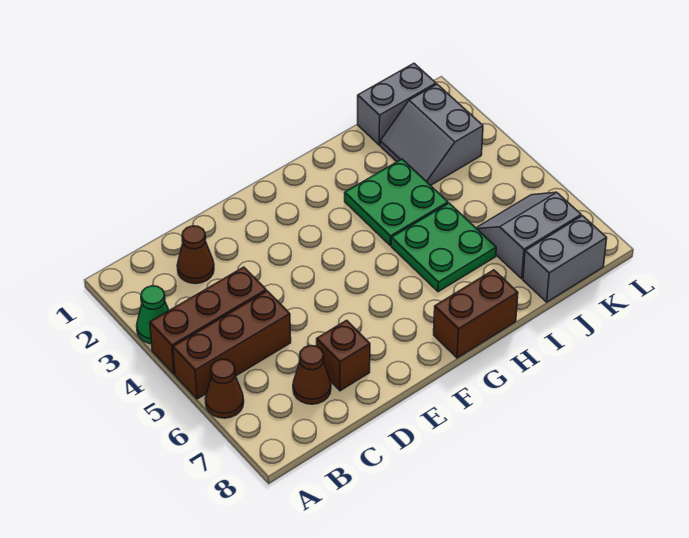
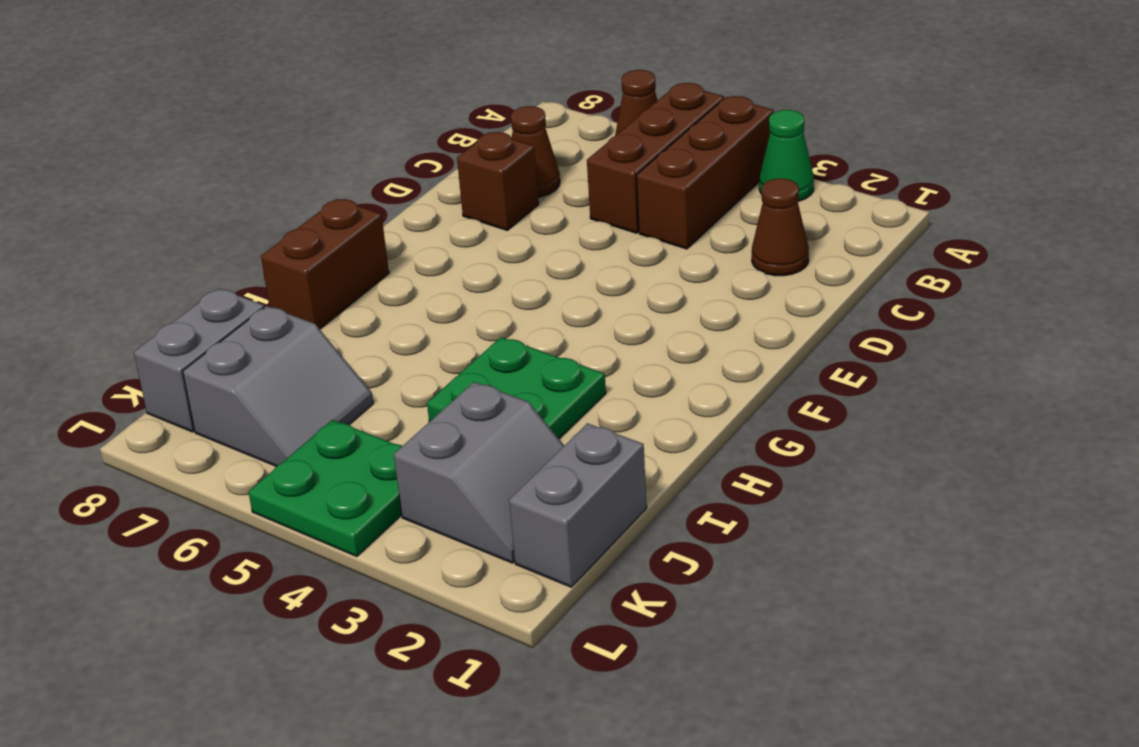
green 2x2 plate [391,203,496,292] -> green 2x2 plate moved to [248,420,402,557]
grey 2x2 slope [380,84,483,186] -> grey 2x2 slope turned to [394,382,564,563]

